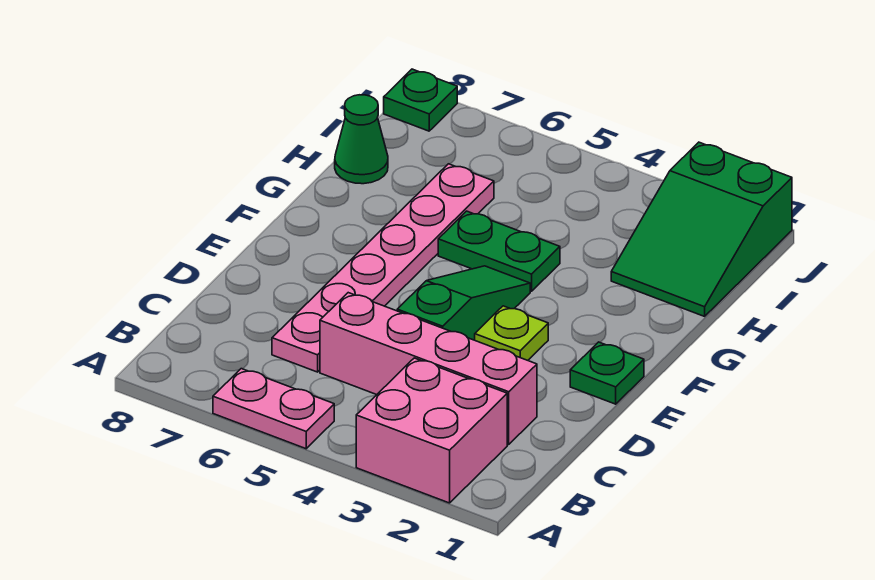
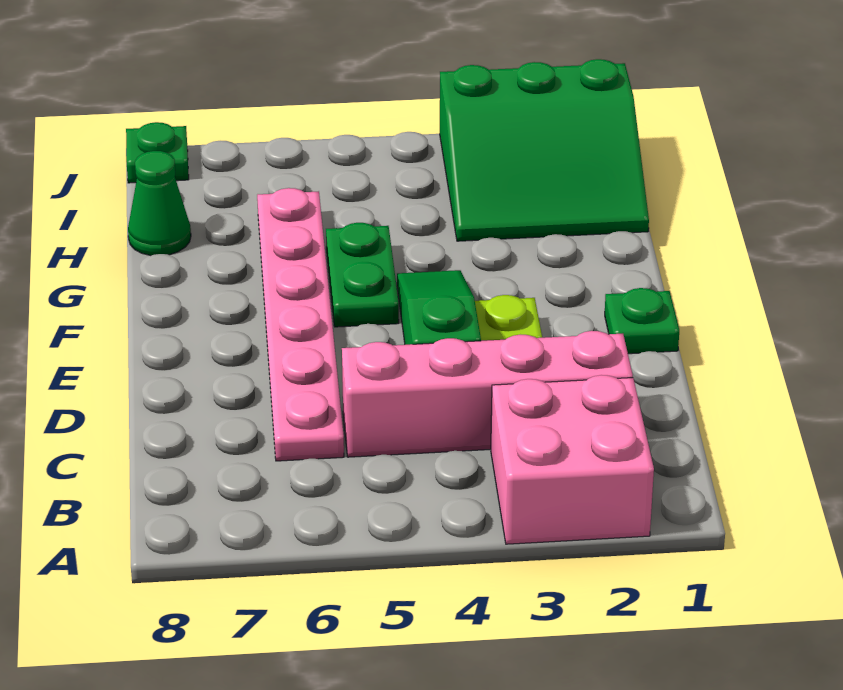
pink 1x2 plate [213,369,334,449] -> none
green 1x2 plate [438,211,560,291] -> green 1x2 plate turned to [326,223,399,327]
green 2x3 slope [611,142,792,316] -> green 3x3 slope [440,59,649,241]

